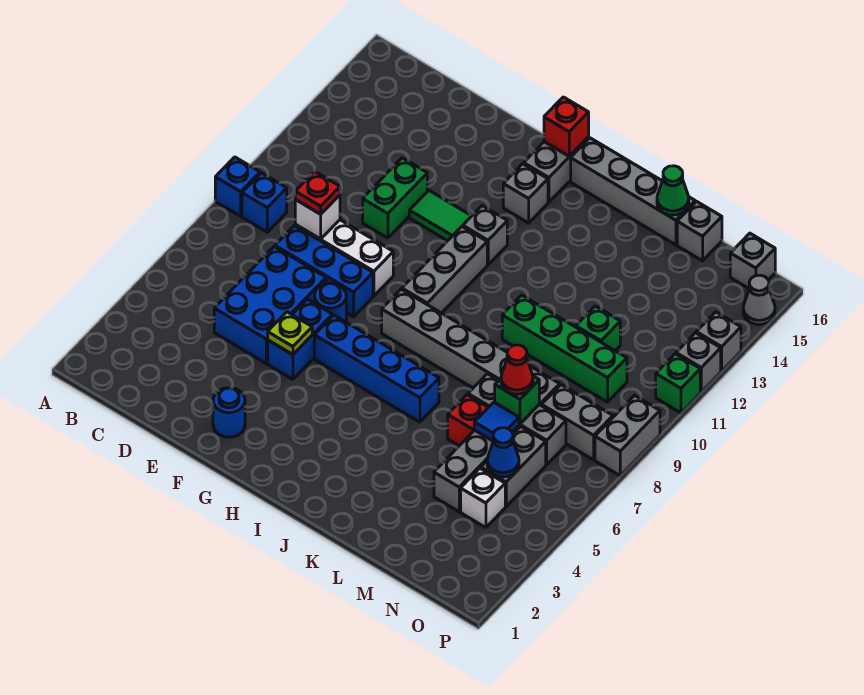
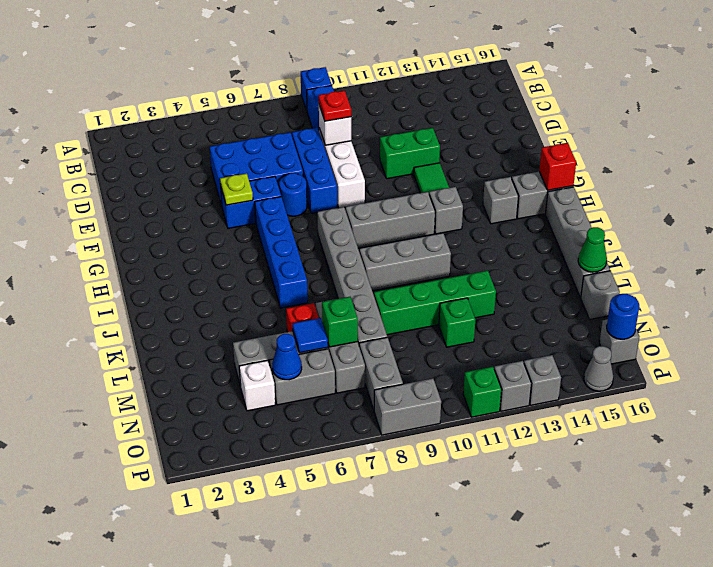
blue 1x1 round brick [213,388,245,437] -> blue 1x1 round brick moved to [607,294,639,339]
none -> grey 1x3 brick [360,233,451,291]
green 1x4 brick [502,295,627,402] -> green 1x4 brick turned to [374,271,496,335]
red 1x1 cone [501,345,533,394] -> none

